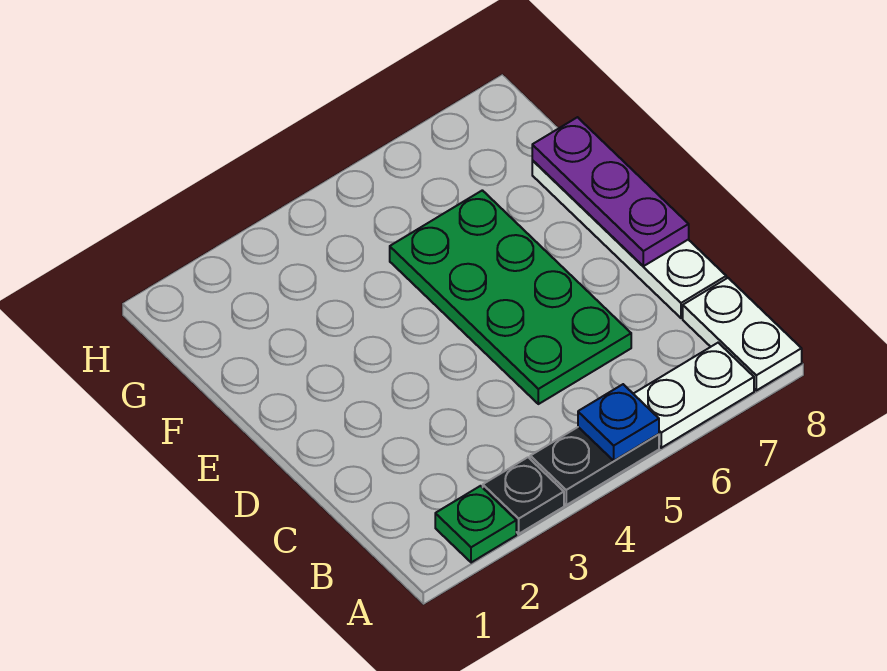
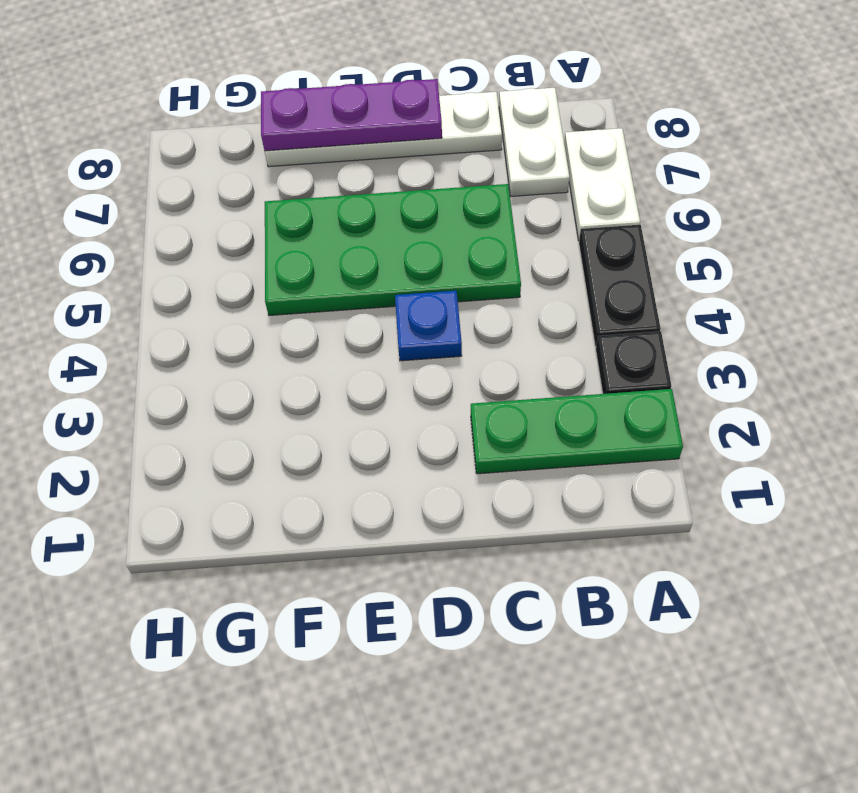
green 1x1 plate [435,486,516,563] -> green 1x3 plate [471,389,683,474]
blue 1x1 plate [578,384,659,461] -> blue 1x1 plate moved to [395,291,462,361]
white 1x2 plate [683,278,802,390] -> white 1x2 plate turned to [499,88,570,196]

